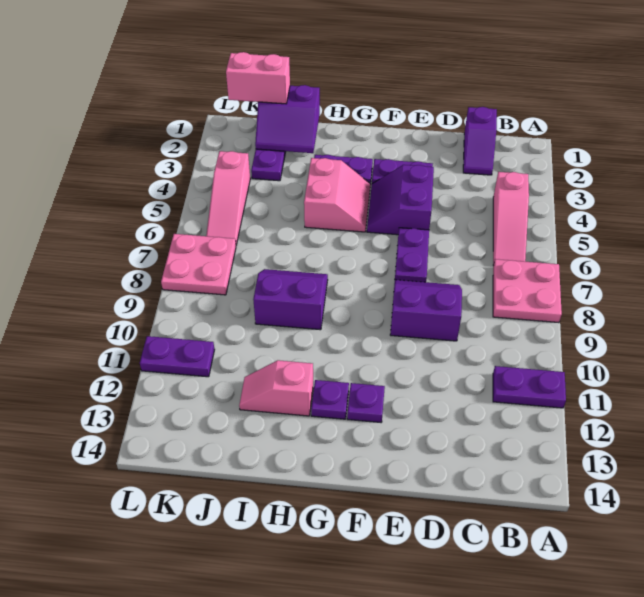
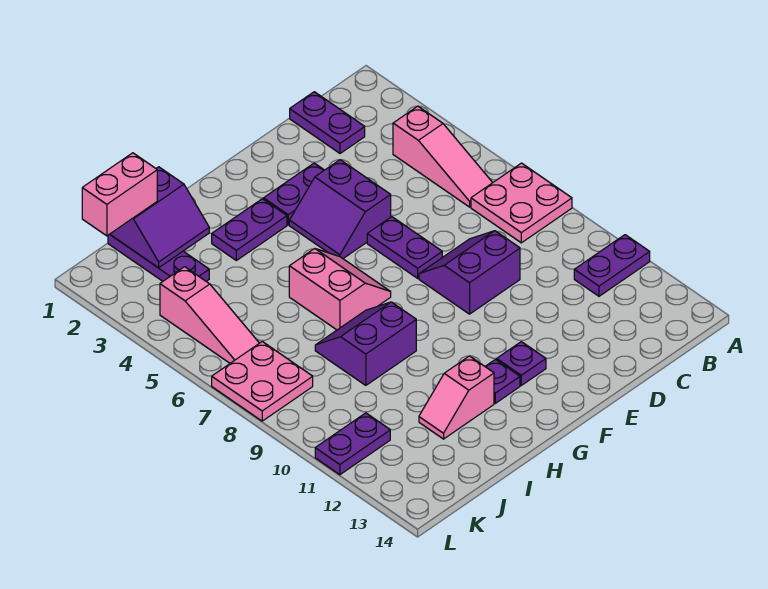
purple 1x2 slope [463,107,497,175] -> purple 1x2 plate [290,92,365,153]
pink 2x2 slope [304,158,370,232] -> pink 2x2 slope moved to [289,249,391,330]

